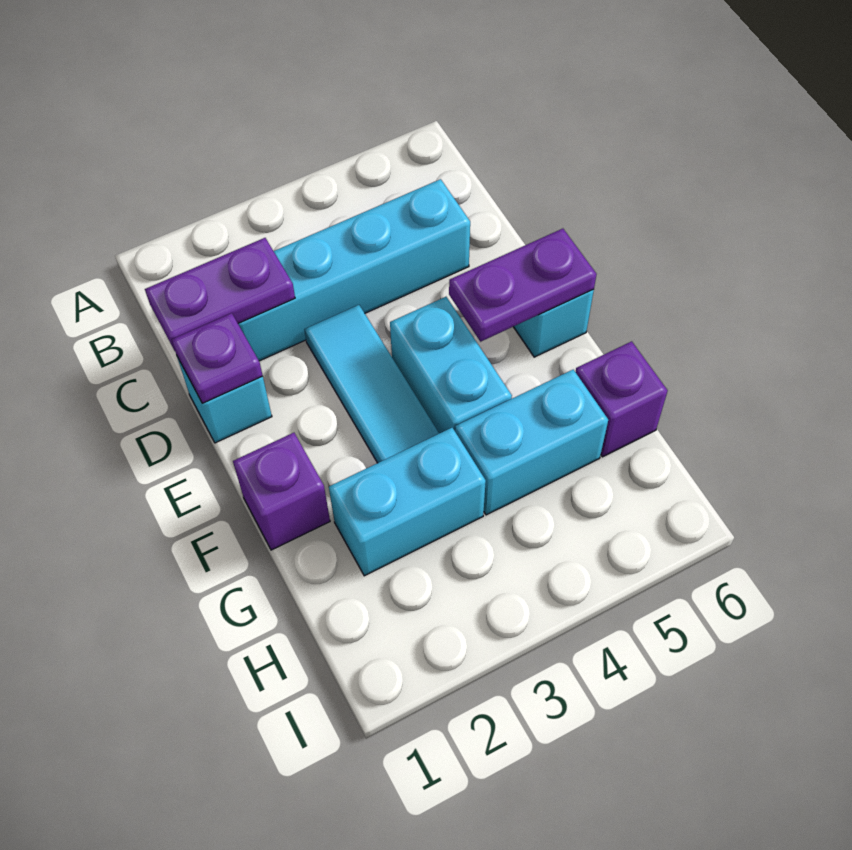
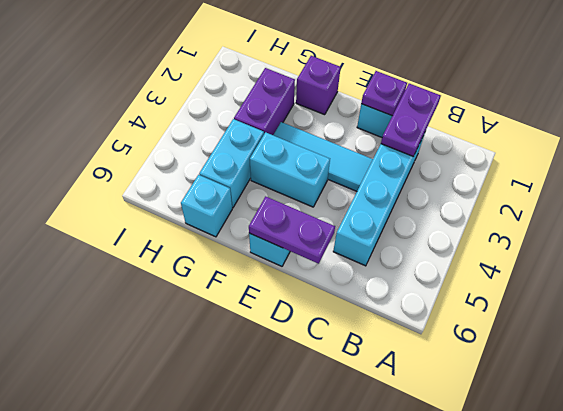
purple 1x2 plate [449,229,597,342] -> purple 1x2 plate turned to [249,197,335,264]
cyan 1x2 brick [329,428,486,576] -> purple 1x2 brick [234,68,295,135]
purple 1x1 brick [576,341,668,457] -> cyan 1x1 brick [181,175,232,237]

